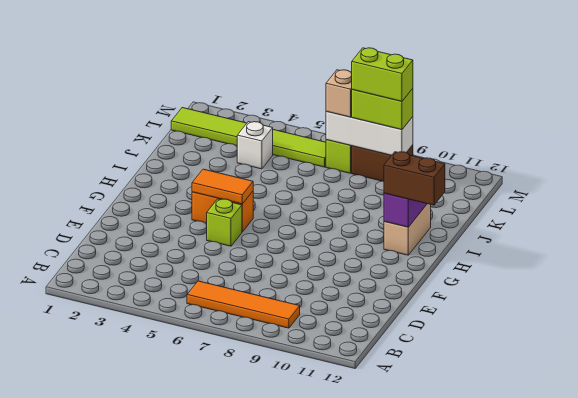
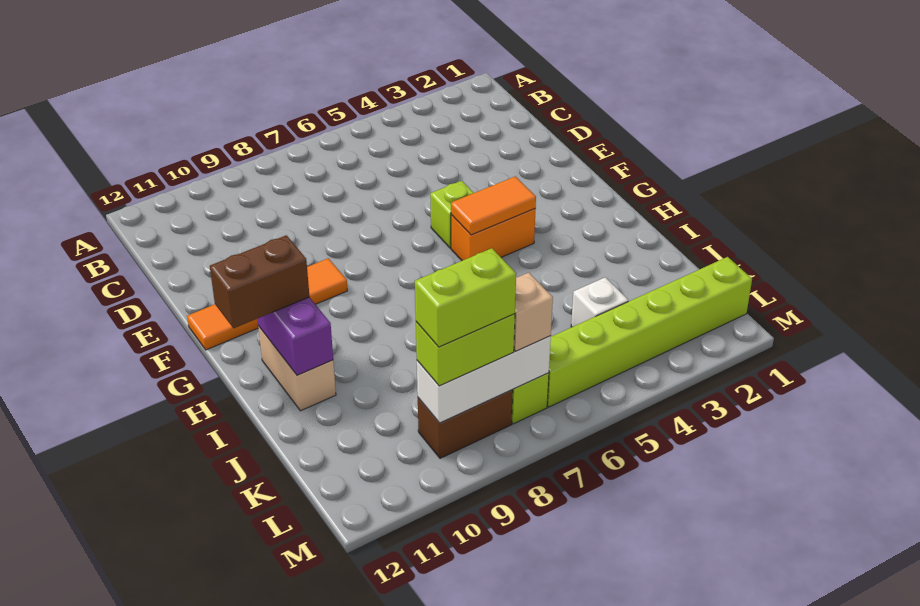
orange 1x4 tile [187,281,300,328] -> orange 1x4 tile moved to [187,258,347,350]
lime 1x6 tile [171,108,326,167] -> lime 1x6 brick [547,257,752,407]

